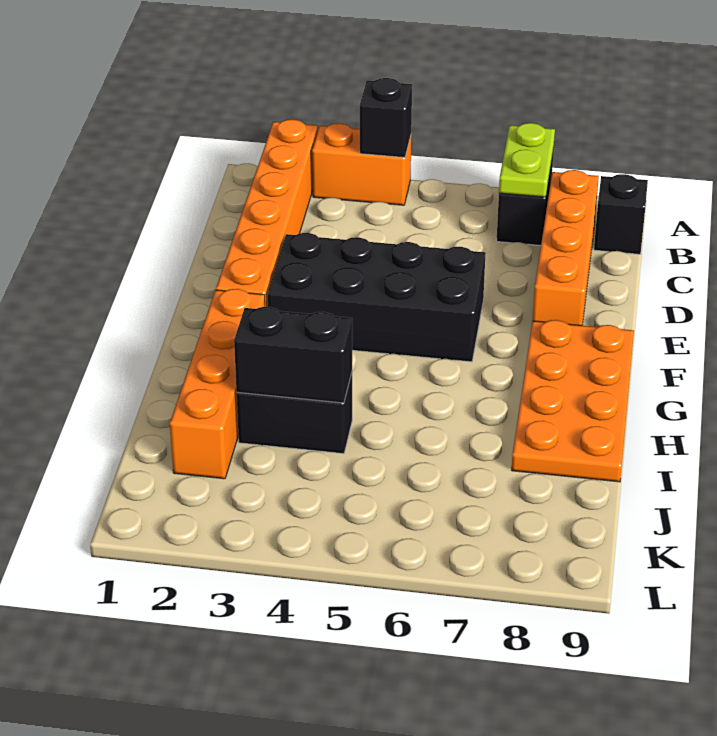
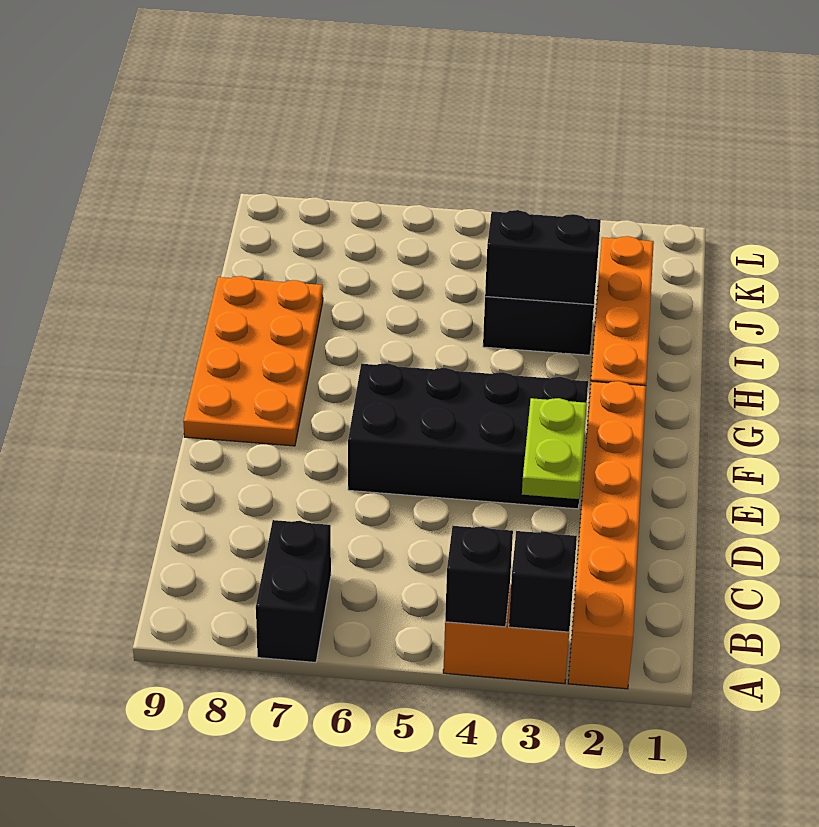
lime 1x2 plate [499,123,555,197] -> lime 1x2 plate moved to [522,398,587,499]
orange 1x4 brick [533,170,599,325] -> none
black 1x1 brick [594,174,648,254] -> black 1x1 brick moved to [509,531,577,632]

